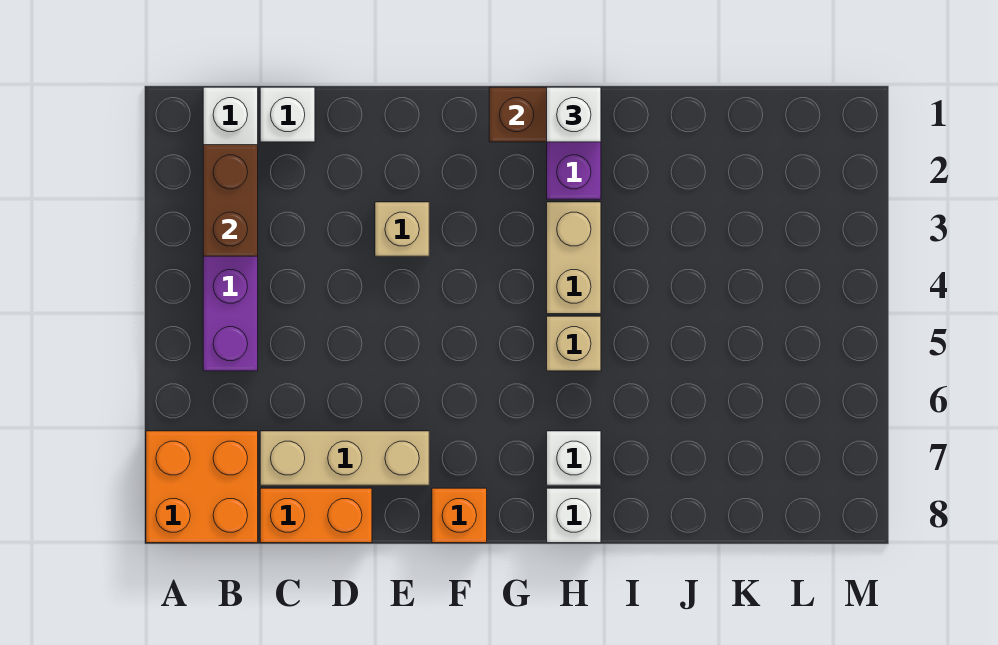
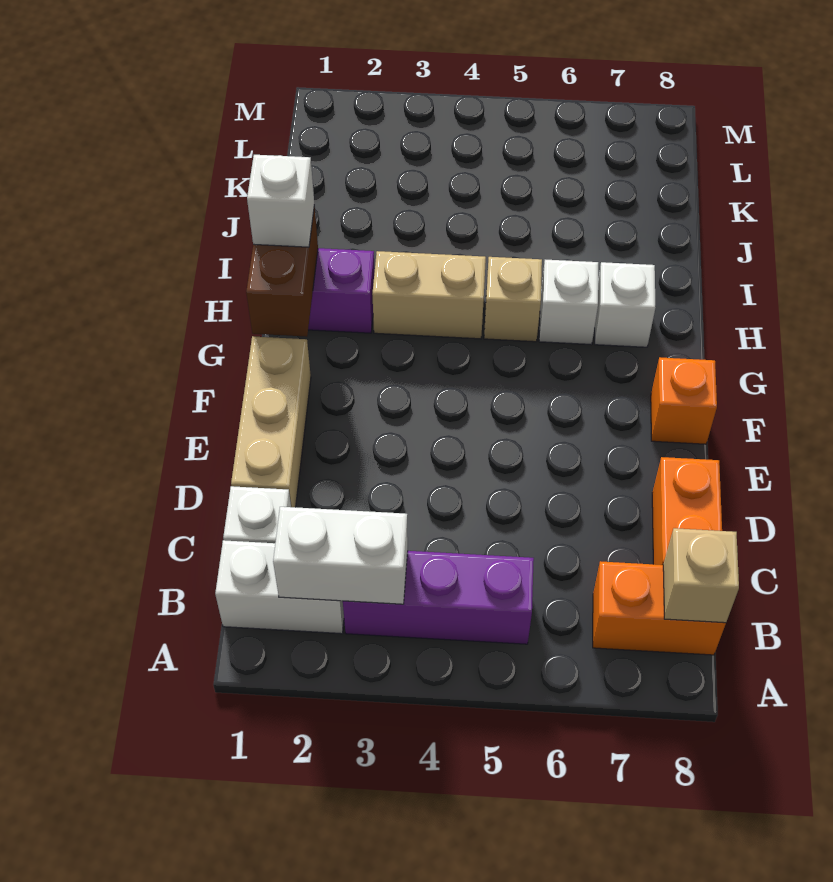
orange 2x2 brick [146,431,258,543] -> orange 1x2 brick [593,561,726,655]
brown 1x2 brick [203,145,258,256] -> white 1x2 brick [273,507,408,604]
tan 1x3 brick [260,431,429,485] -> tan 1x3 brick moved to [231,336,311,507]
tan 1x1 brick [375,202,429,256] -> tan 1x1 brick moved to [663,528,739,623]
white 1x1 brick [547,488,601,543] -> white 1x1 brick moved to [539,260,598,345]

